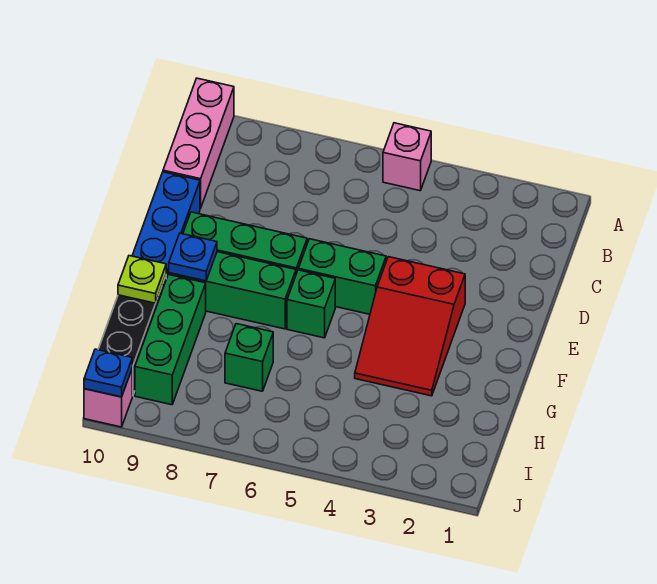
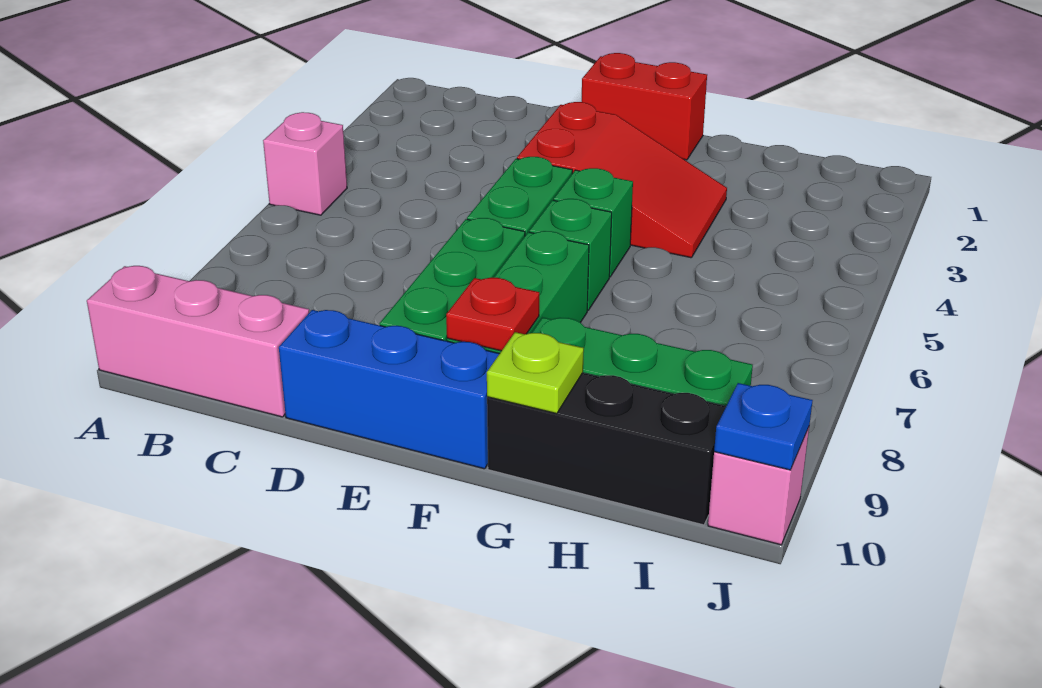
none -> red 1x2 brick [582,53,707,160]
blue 1x1 plate [169,233,217,281] -> red 1x1 plate [446,278,539,351]
green 1x1 brick [225,324,273,391] -> green 1x1 brick moved to [554,168,633,277]

